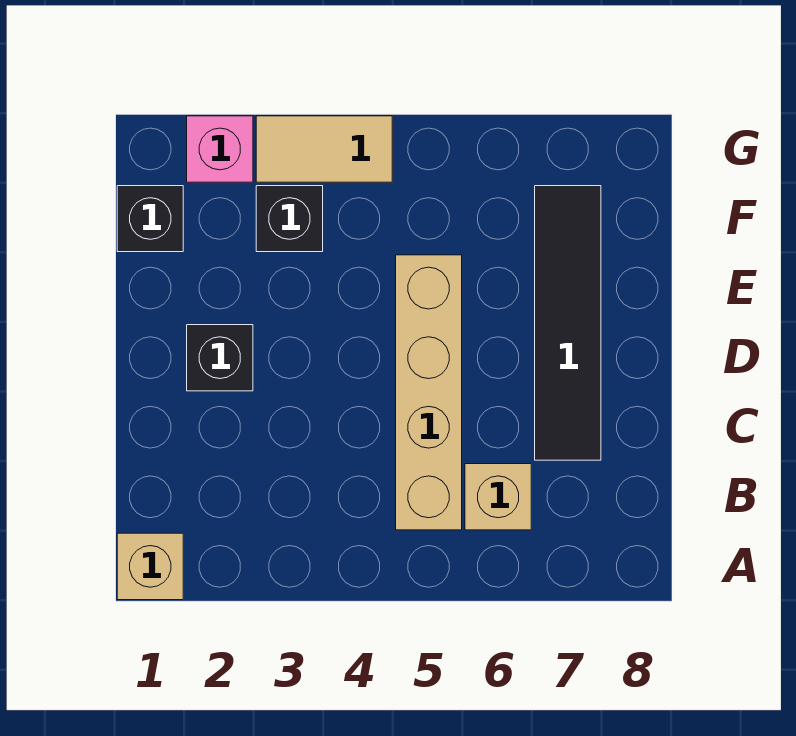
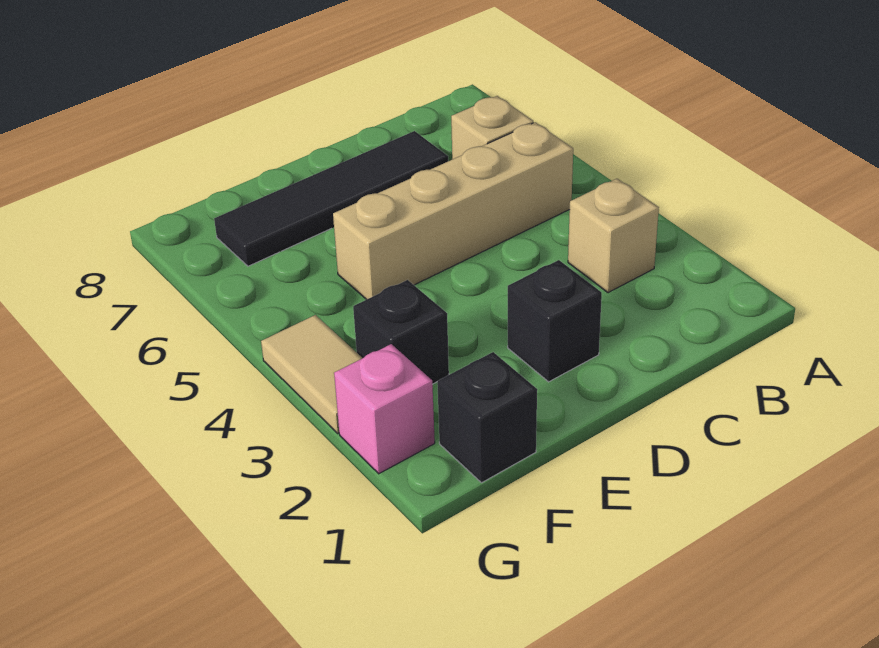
tan 1x1 brick [117,533,183,600] -> tan 1x1 brick moved to [568,179,659,293]

